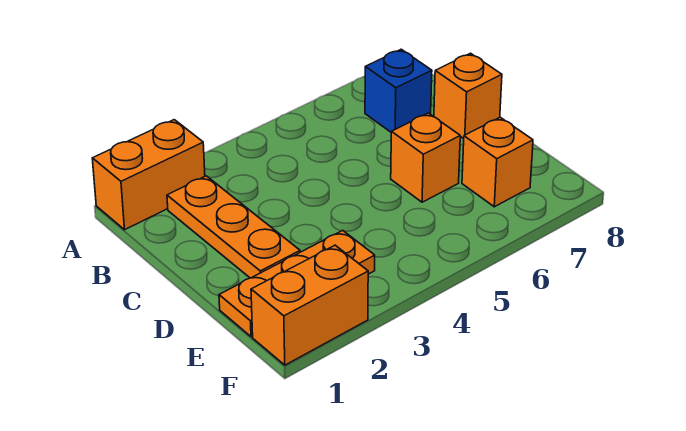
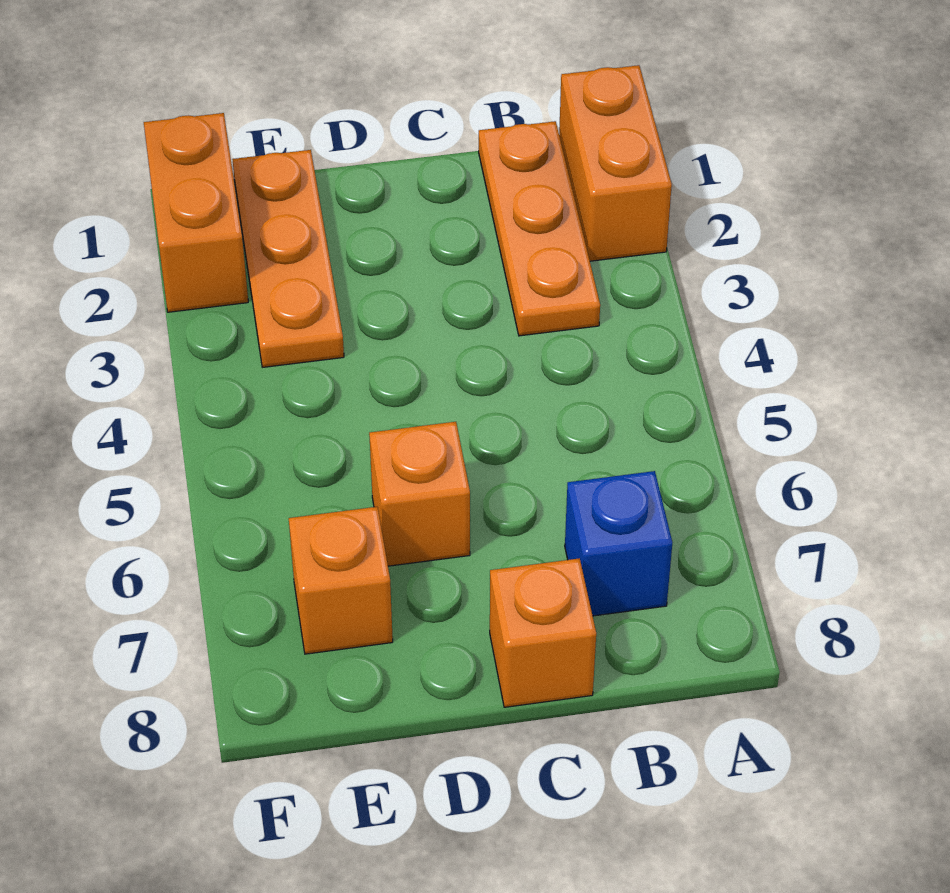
orange 1x3 plate [167,176,300,278] -> orange 1x3 plate turned to [479,121,600,336]

